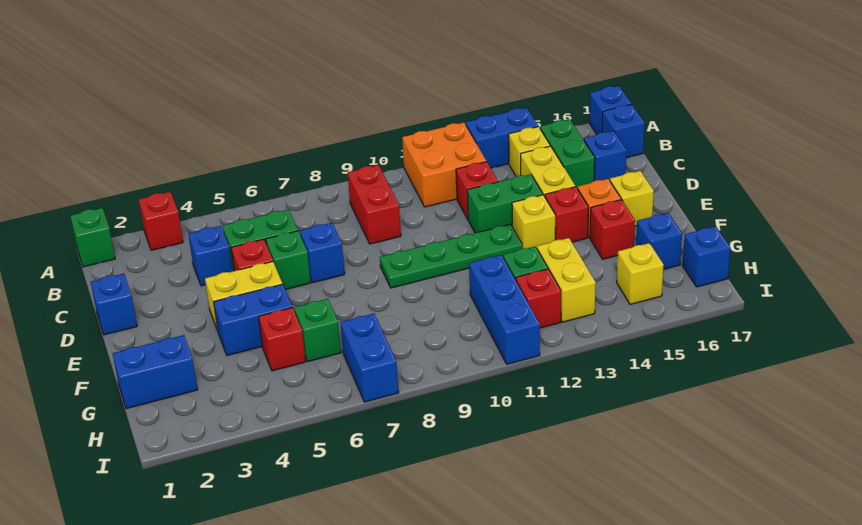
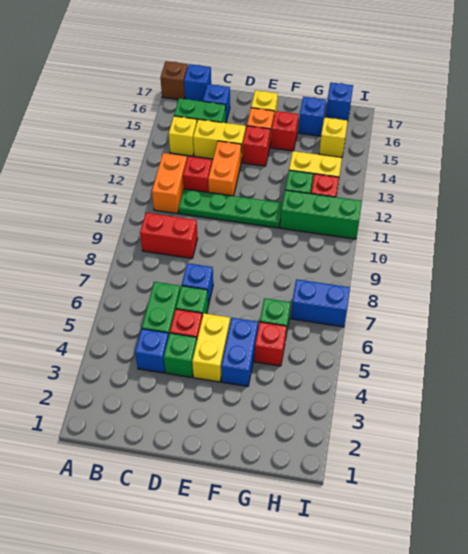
green 1x1 brick [70,208,115,267] -> green 1x1 brick moved to [164,333,197,377]
red 1x1 brick [139,192,183,250] -> none
orange 2x2 brick [402,122,486,207] -> orange 1x2 brick [152,153,187,214]
blue 1x2 brick [466,108,538,168] -> none
blue 1x1 brick [590,86,631,134] -> brown 1x1 brick [160,61,188,99]
blue 1x1 brick [91,273,137,335] -> none
green 1x2 brick [467,174,543,233] -> orange 1x2 brick [208,141,241,196]
green 1x4 plate [380,224,522,288] -> green 1x4 plate turned to [179,189,282,228]
yellow 1x1 brick [512,195,555,248] -> none
blue 1x2 brick [112,335,198,409] -> none
blue 1x3 brick [469,255,540,364] -> green 1x3 brick [280,190,362,239]

